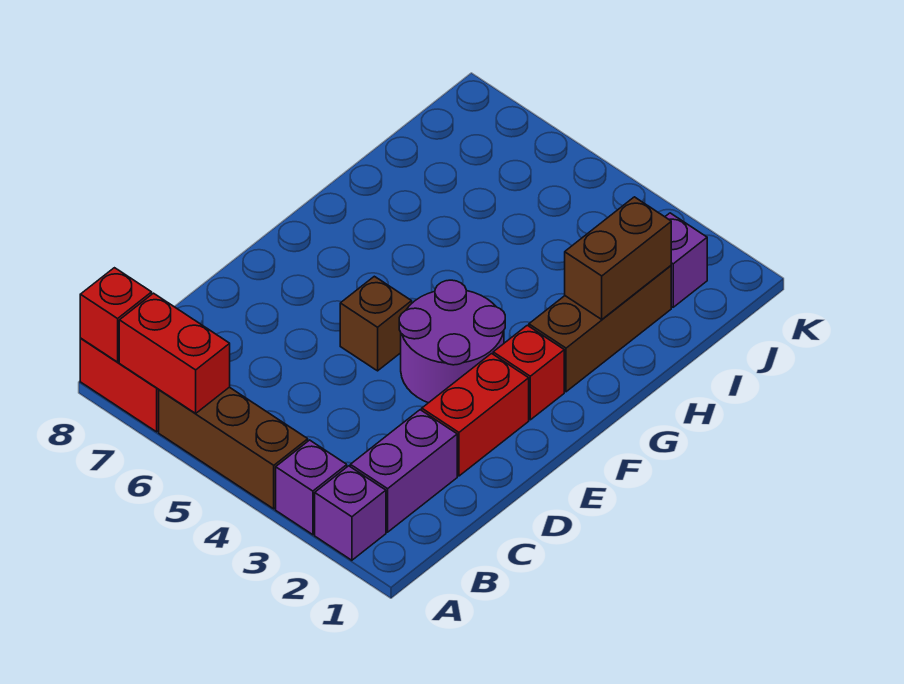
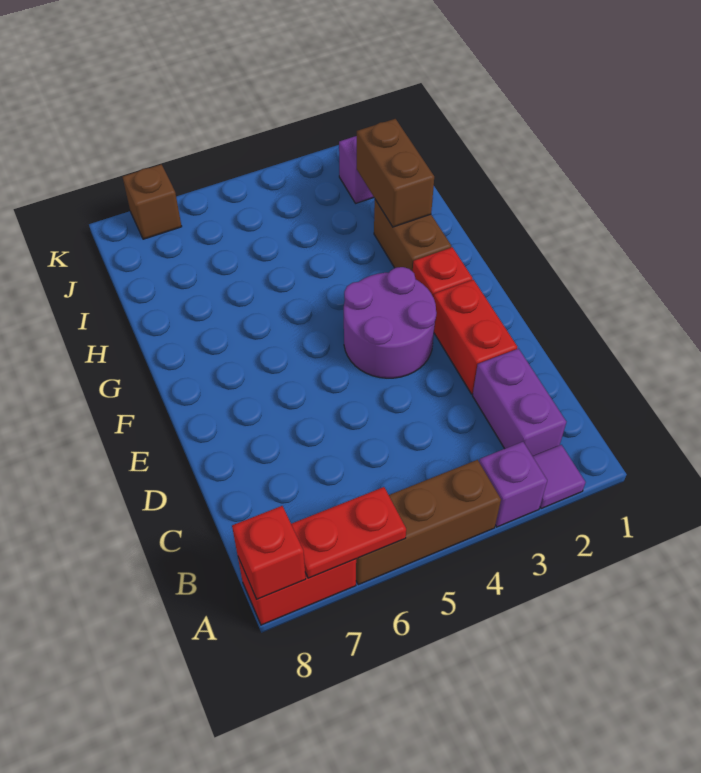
purple 1x1 brick [315,466,386,560] -> purple 1x1 tile [533,445,585,509]
red 1x2 brick [119,293,230,414] -> red 1x2 plate [291,487,406,578]
brown 1x1 brick [340,276,412,371] -> brown 1x1 brick moved to [123,164,182,239]
brown 1x3 brick [529,266,671,392] -> brown 1x2 brick [374,200,451,272]

